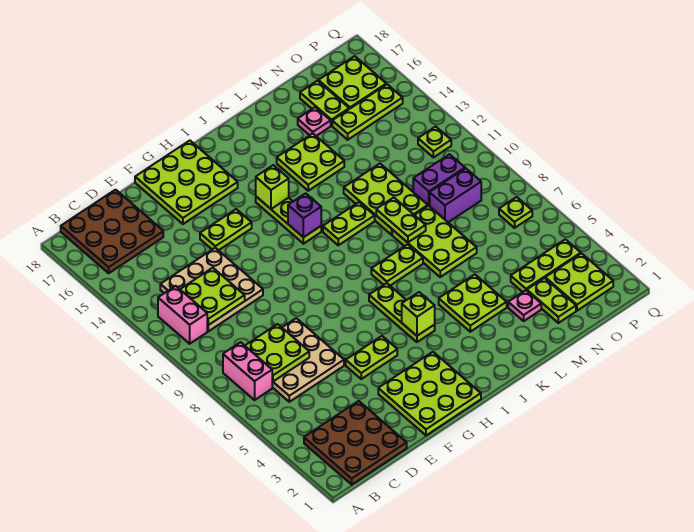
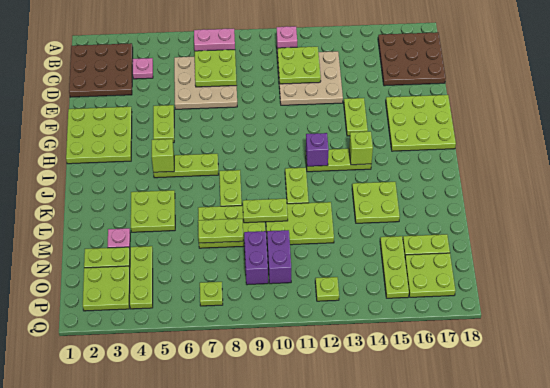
pink 1x2 brick [158,286,207,344] -> pink 1x1 brick [277,26,297,58]
none -> lime 1x2 plate [198,219,243,243]
pink 1x1 plate [298,107,331,136] -> pink 1x1 plate moved to [133,58,153,79]

